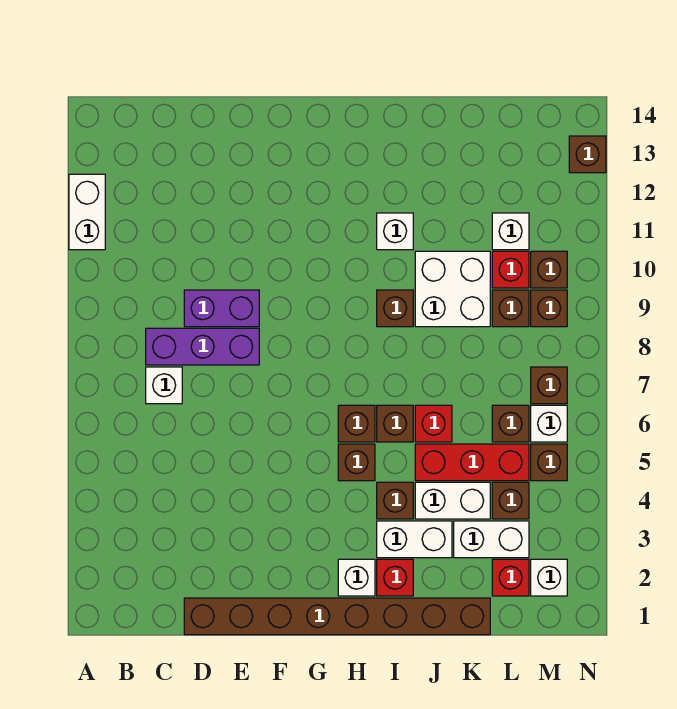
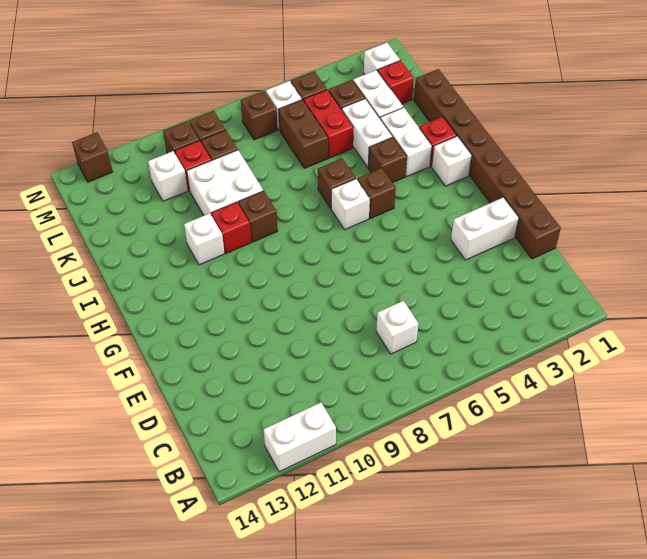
purple 1x3 brick [146,328,259,365] -> none
purple 1x2 brick [184,290,259,327] -> none
none -> white 1x2 brick [451,197,519,260]
brown 1x1 brick [338,405,375,442] -> white 1x1 brick [331,179,370,230]
red 1x3 brick [415,444,529,481] -> red 1x2 brick [304,90,353,158]
red 1x1 brick [415,405,452,442] -> red 1x1 brick moved to [211,202,251,253]
brown 1x1 brick [492,405,529,442] -> brown 1x2 brick [279,100,328,168]

